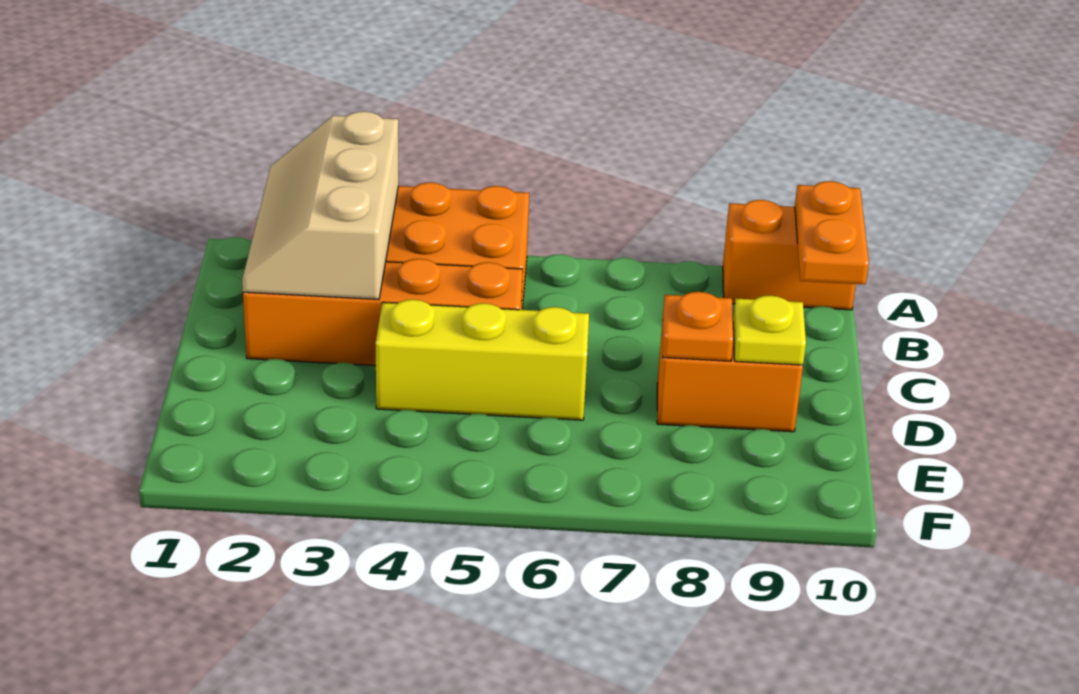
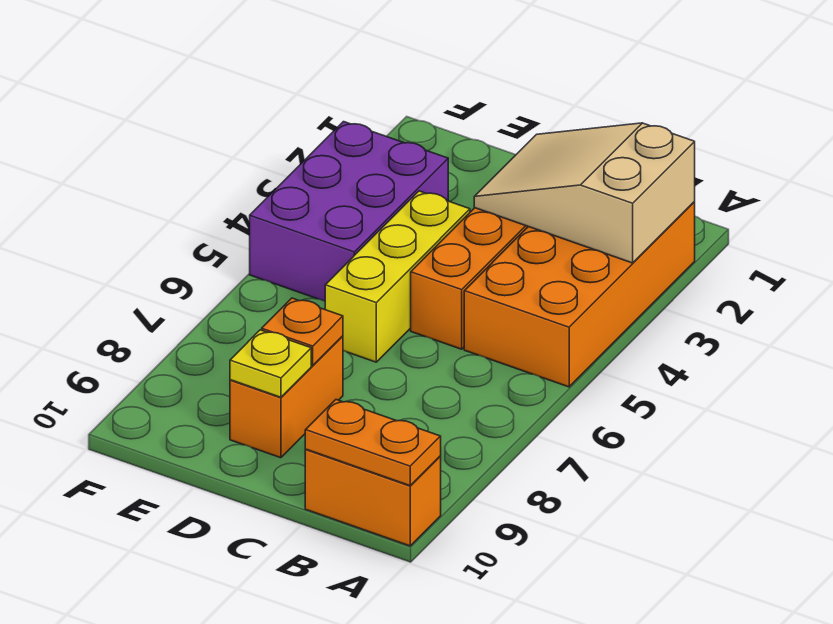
tan 2x3 slope [242,111,399,299] -> tan 2x3 slope turned to [474,123,695,263]
orange 1x2 brick [723,200,856,310] -> orange 1x2 brick turned to [305,449,441,546]
none -> purple 2x3 brick [250,122,448,301]

